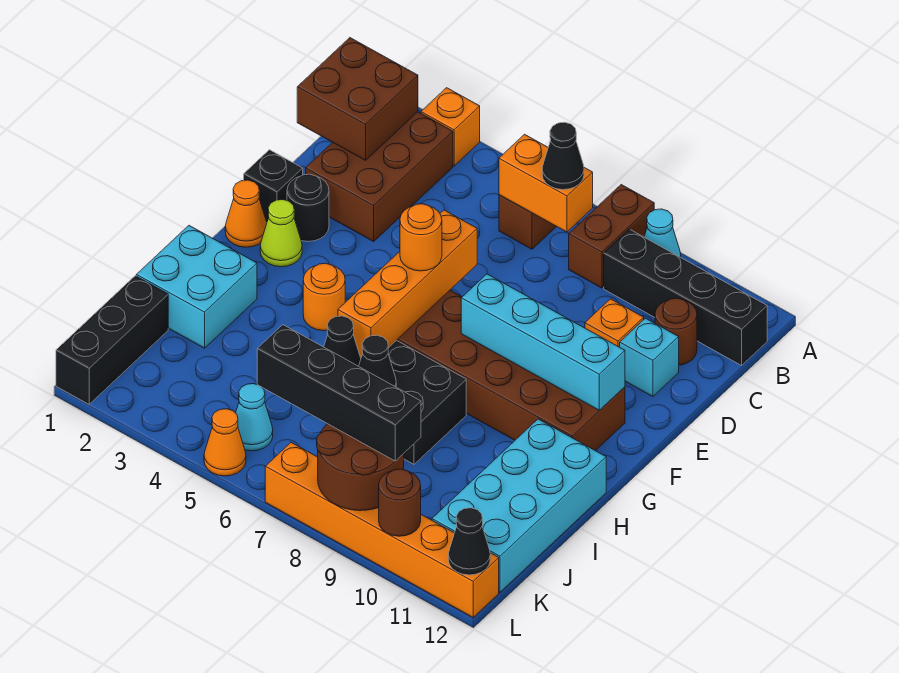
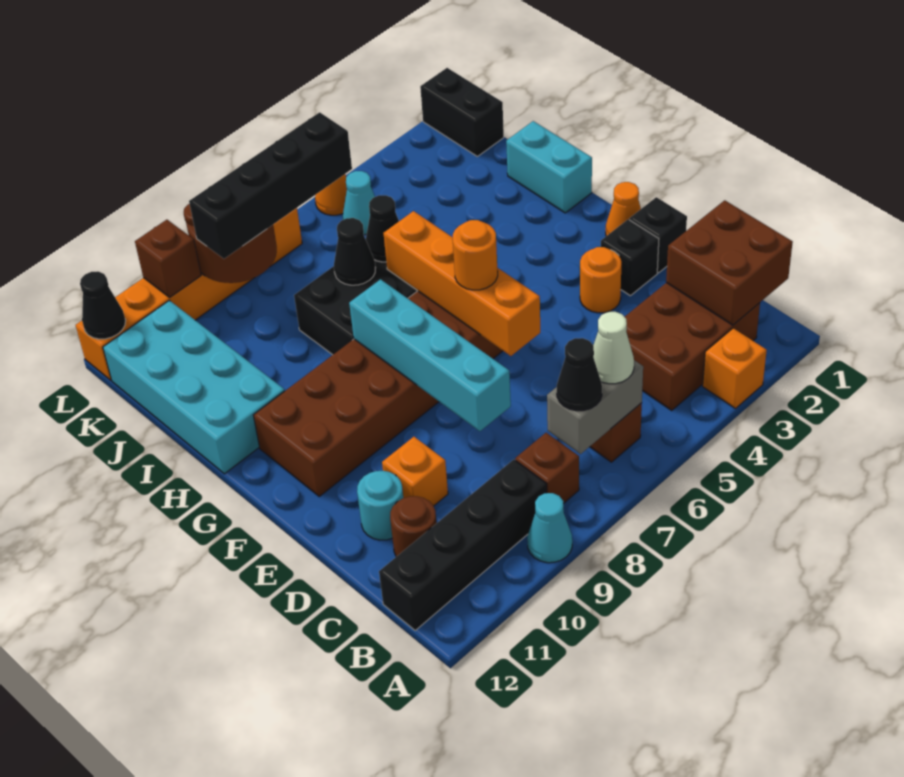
brown 1x2 brick [569,185,654,288] -> brown 1x1 brick [515,433,579,504]
brown 2x3 brick [306,112,453,241] -> brown 2x3 brick turned to [625,283,760,410]
orange 1x2 brick [499,134,593,232] -> grey 1x2 brick [547,360,643,454]
none -> white 1x1 cone [593,312,634,384]
cyan 1x1 brick [620,318,679,396] -> cyan 1x1 round brick [357,471,403,540]
black 1x1 round brick [287,174,329,241] -> black 1x1 brick [601,219,659,296]
lime 1x1 cone [260,200,302,267] -> none
cyan 1x4 brick [461,274,625,410] -> cyan 1x4 brick turned to [349,279,511,431]
orange 1x1 round brick [303,263,345,331] -> orange 1x1 round brick moved to [580,247,621,313]
cyan 2x2 brick [136,226,257,348] -> cyan 1x2 brick [506,121,592,213]
black 1x3 brick [56,276,168,404] -> black 1x2 brick [420,68,504,156]
brown 1x1 round brick [379,469,421,536] -> brown 1x1 brick [135,220,201,297]

